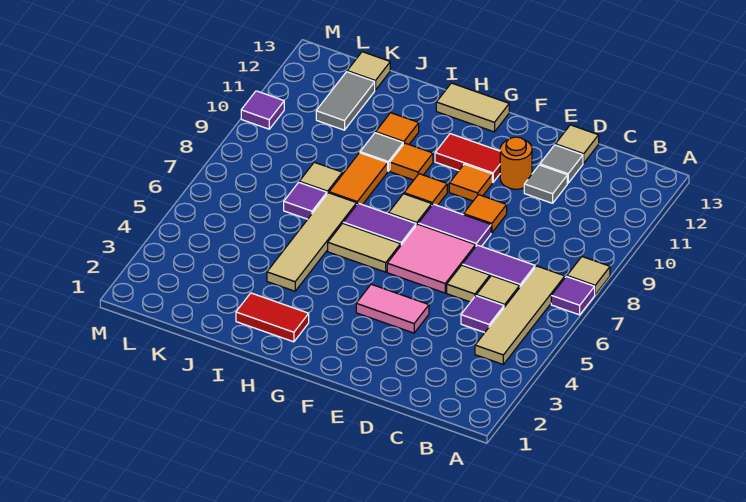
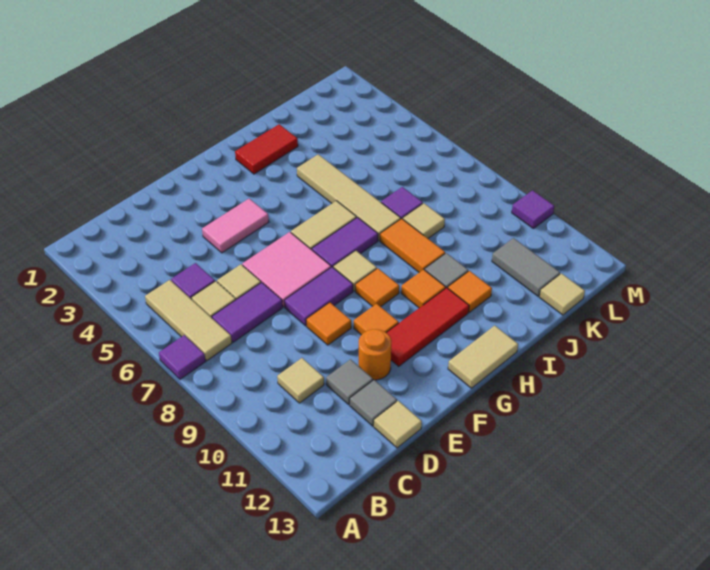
tan 1x1 tile [567,257,610,295] -> tan 1x1 tile moved to [277,358,324,403]
tan 1x4 tile [475,266,565,364] -> tan 1x3 tile [145,280,232,361]
red 1x2 tile [435,134,500,182] -> red 1x3 tile [386,288,469,366]

